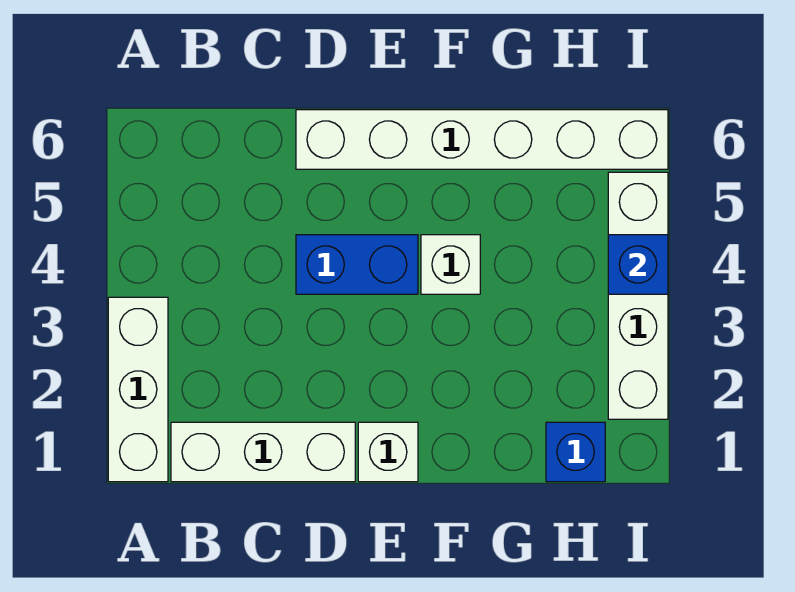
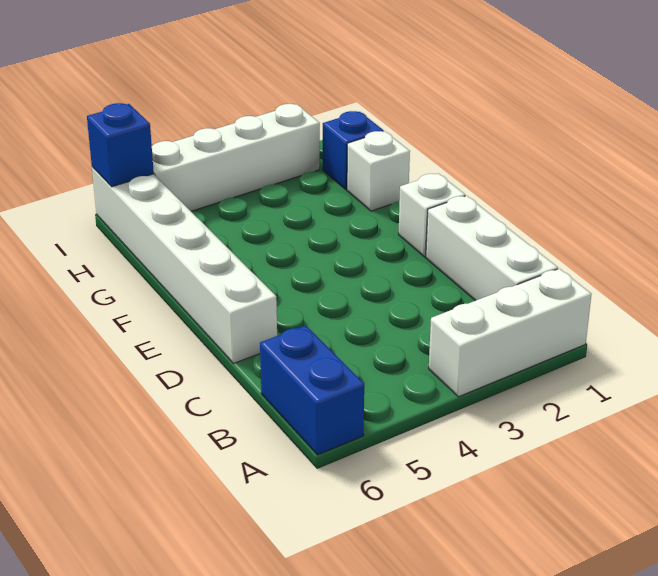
blue 1x2 brick [296,235,418,294] -> blue 1x2 brick moved to [260,326,364,455]
white 1x1 brick [421,235,480,294] -> white 1x1 brick moved to [347,131,410,211]
blue 1x1 brick [608,235,668,294] -> blue 1x1 brick moved to [87,103,154,187]

